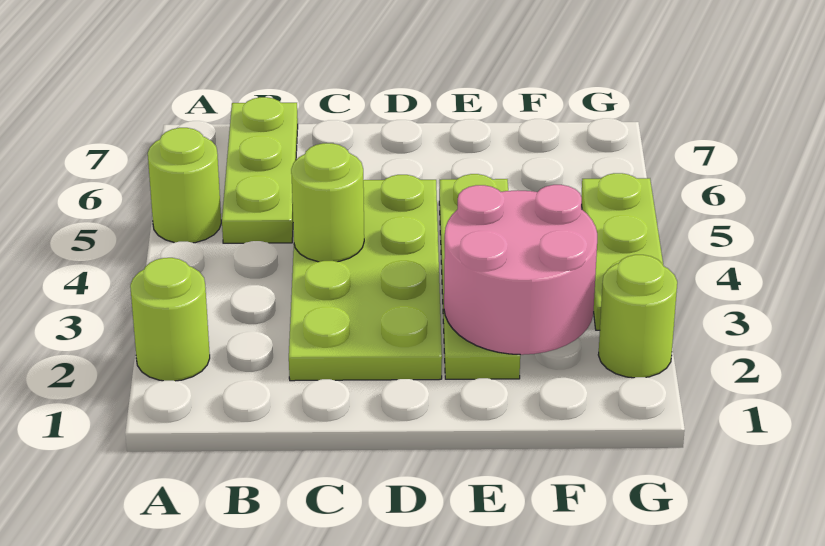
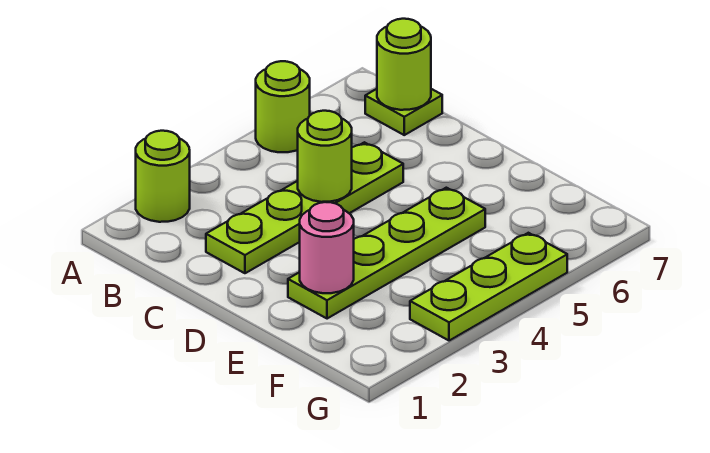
lime 1x3 plate [222,97,298,243] -> lime 1x1 plate [365,89,442,135]
lime 2x4 plate [289,175,442,381] -> lime 1x4 plate [206,142,403,273]
pink 2x2 round brick [444,185,597,355] -> pink 1x1 round brick [300,202,354,293]
lime 1x1 round brick [598,255,677,378] -> lime 1x1 round brick moved to [377,19,431,110]

